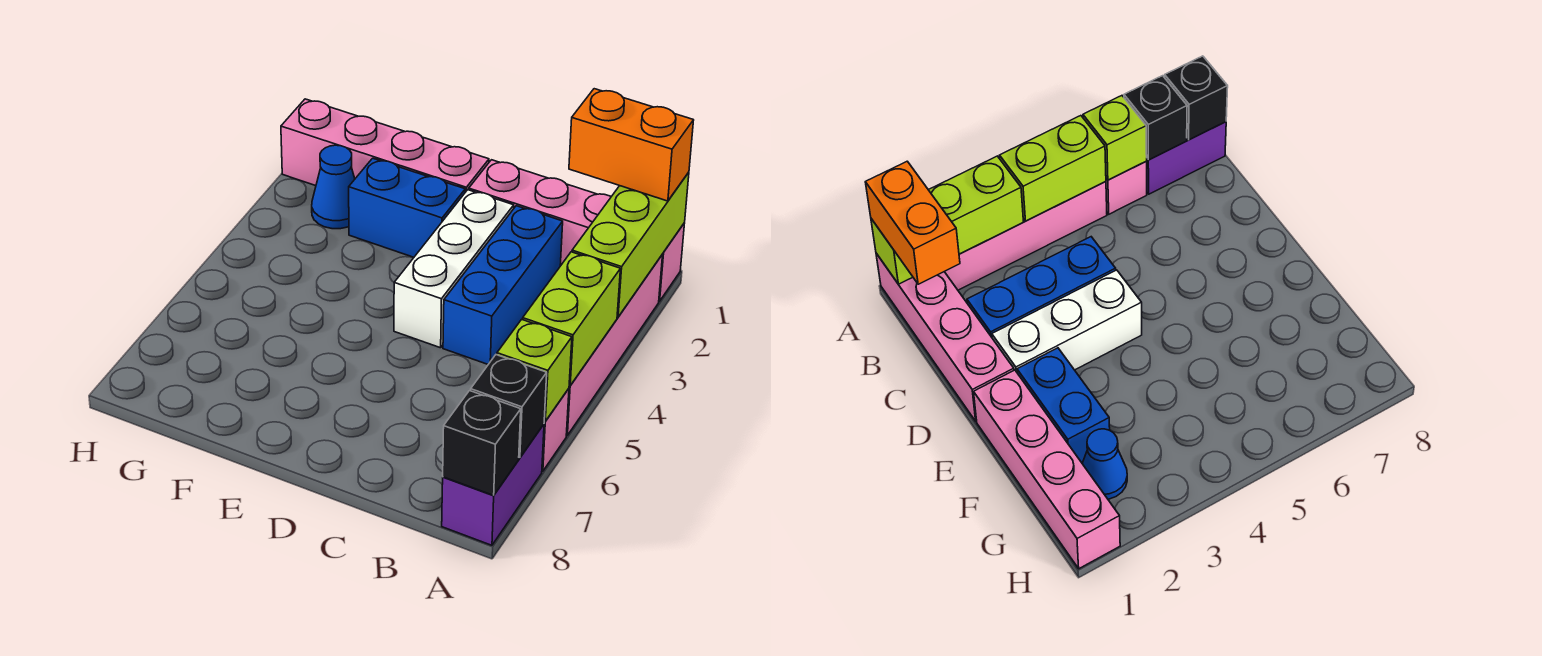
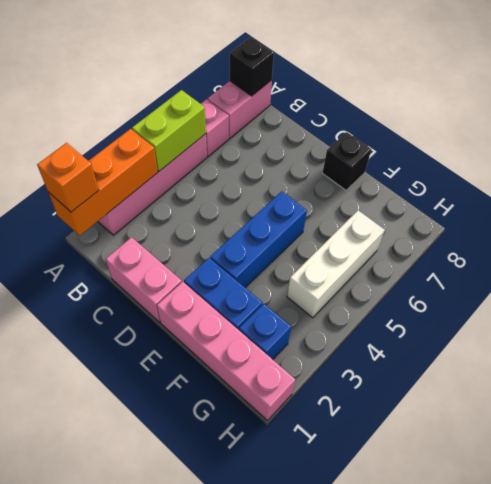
pink 1x4 brick [469,160,685,301] -> pink 1x2 brick [106,237,182,322]
lime 1x3 brick [572,172,689,317] -> orange 1x3 brick [48,129,158,236]
orange 1x2 brick [569,89,694,201] -> orange 1x1 brick [37,143,99,212]
lime 1x1 brick [497,319,572,421] -> none
purple 1x2 brick [442,424,544,545] -> pink 1x2 brick [208,80,272,138]
black 1x1 brick [471,355,547,458] -> black 1x1 brick moved to [323,132,371,190]
blue 1x3 brick [443,206,563,364] -> blue 1x3 brick moved to [210,191,307,288]
white 1x3 brick [394,190,514,348] -> white 1x3 brick moved to [287,210,385,318]
blue 1x1 cone [312,145,355,229] -> blue 1x1 brick [239,304,291,359]

